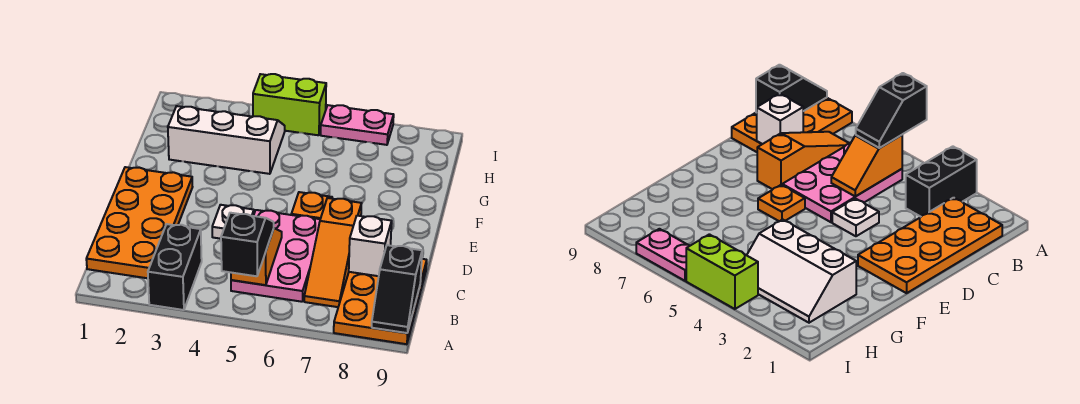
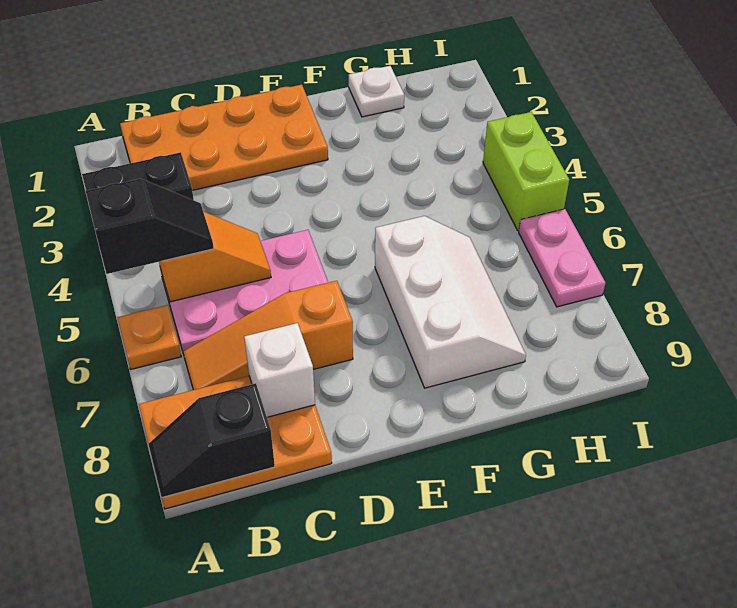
white 1x1 plate [212,205,254,239] -> white 1x1 plate moved to [349,66,404,117]
orange 1x1 plate [291,192,332,219] -> orange 1x1 plate moved to [117,305,181,369]
white 2x3 slope [168,106,285,174] -> white 2x3 slope moved to [375,216,526,388]

